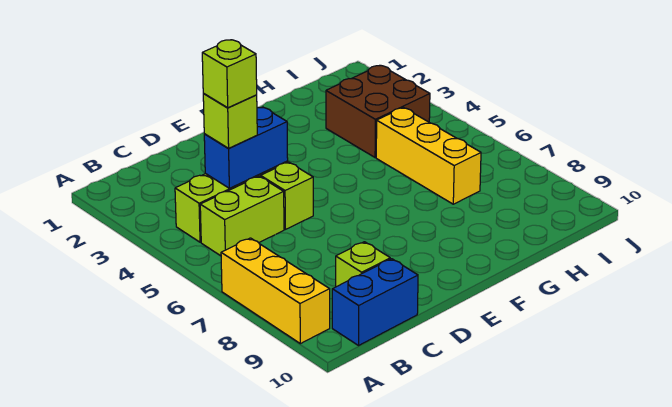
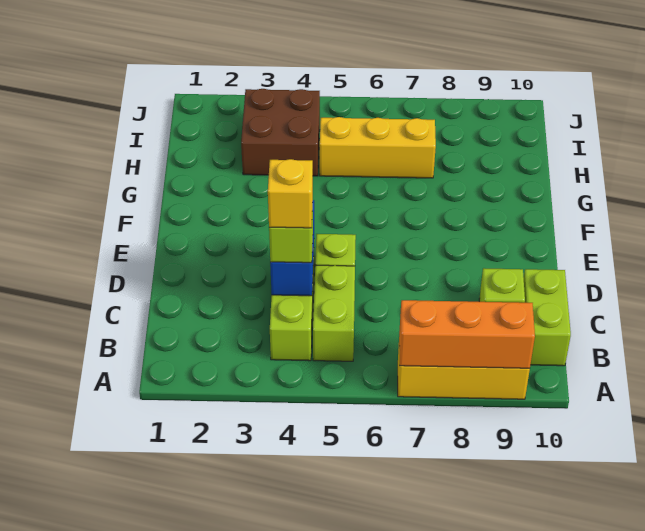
none -> orange 1x3 brick [399,300,535,369]
blue 1x2 brick [332,259,418,345] -> lime 1x2 brick [524,269,571,366]
lime 1x1 brick [202,40,257,108] -> yellow 1x1 brick [268,159,313,228]

